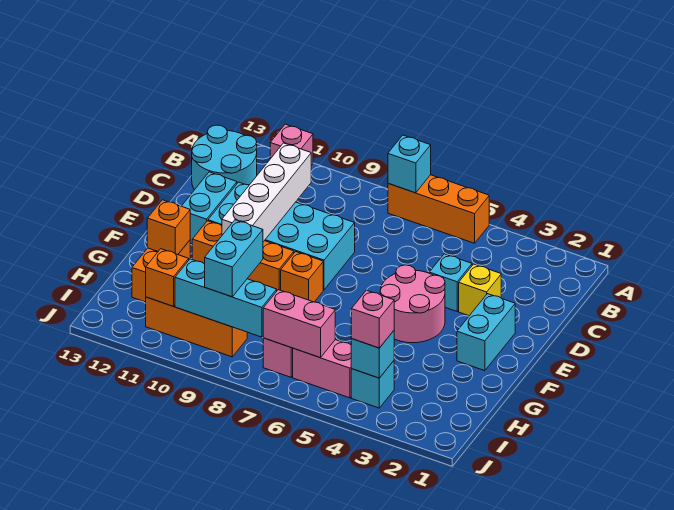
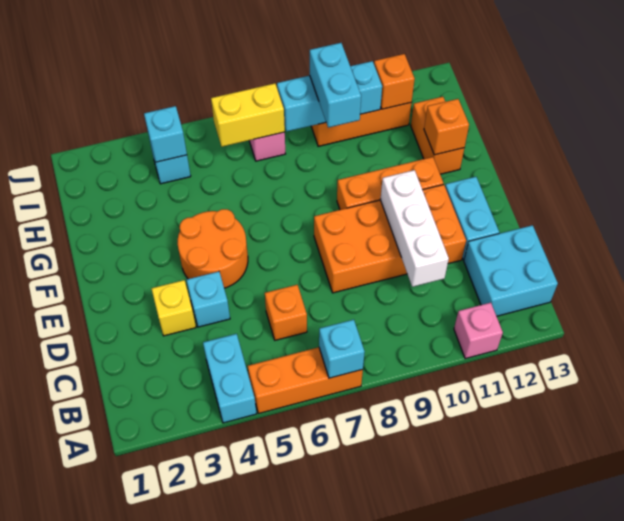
cyan 2x2 round brick [192,125,257,190] -> cyan 2x2 brick [464,225,558,316]
white 1x4 brick [222,143,311,242] -> white 1x3 brick [380,170,449,287]
cyan 2x4 brick [208,182,355,290] -> orange 2x4 brick [314,184,466,293]
cyan 1x2 brick [457,294,515,371] -> cyan 1x2 brick moved to [203,334,257,423]
pink 2x2 round brick [380,265,445,343] -> orange 2x2 round brick [177,209,248,288]
orange 1x1 brick [281,252,323,302] -> orange 1x1 brick moved to [265,285,307,340]
pink 1x1 brick [351,290,394,348] -> none
pink 1x2 brick [293,340,352,398] -> none
pink 1x2 brick [263,290,335,358] -> yellow 1x2 brick [211,83,285,147]

